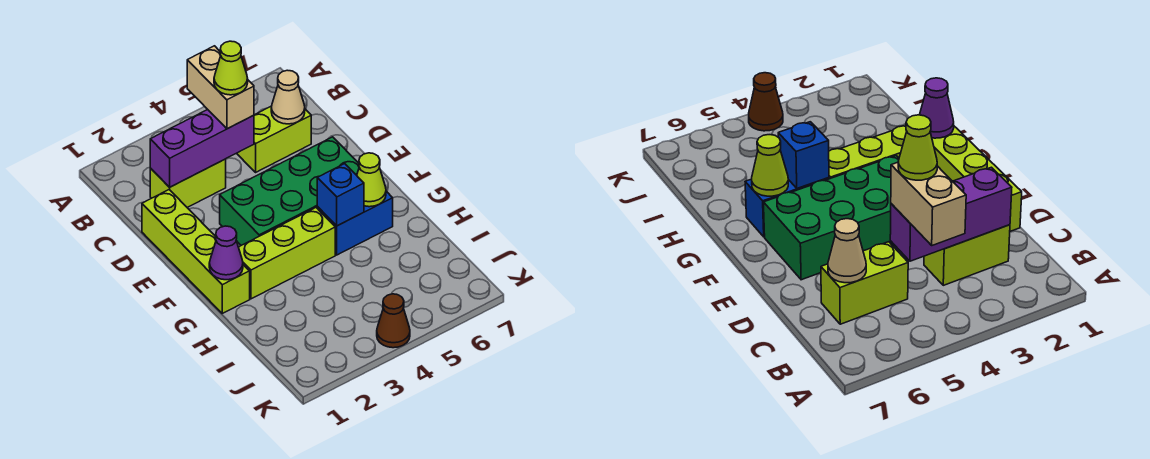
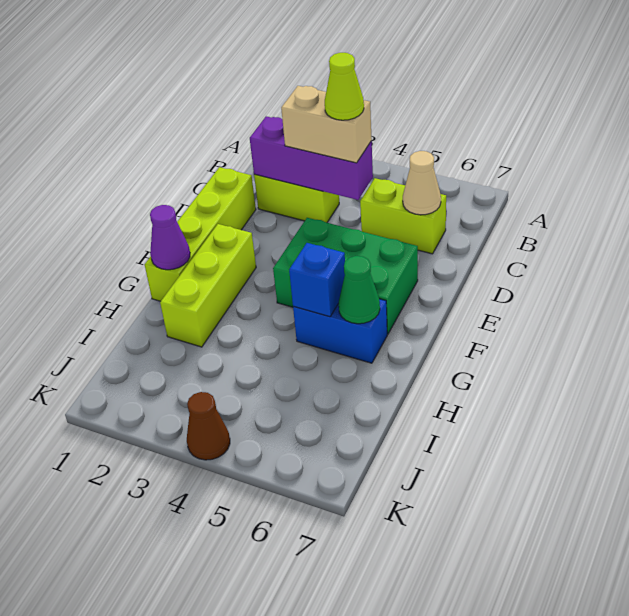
tan 1x2 brick [187,46,254,129] -> tan 1x2 brick turned to [281,86,372,163]
green 2x4 brick [220,137,359,245] -> green 2x3 brick [273,218,418,334]
lime 1x3 brick [239,208,335,299] -> lime 1x3 brick turned to [160,224,256,347]
lime 1x1 cone [357,153,386,207] -> green 1x1 cone [339,256,380,324]

